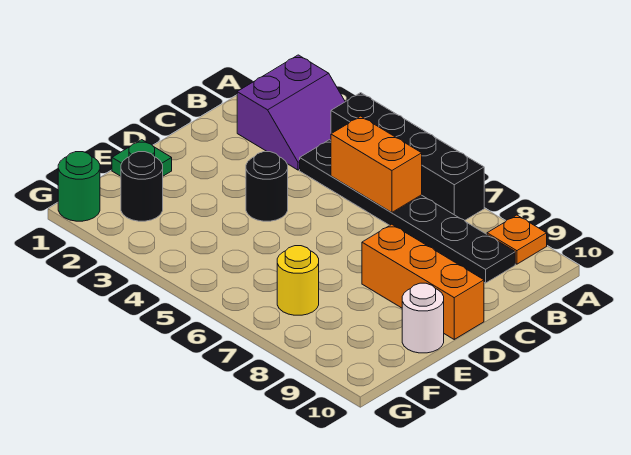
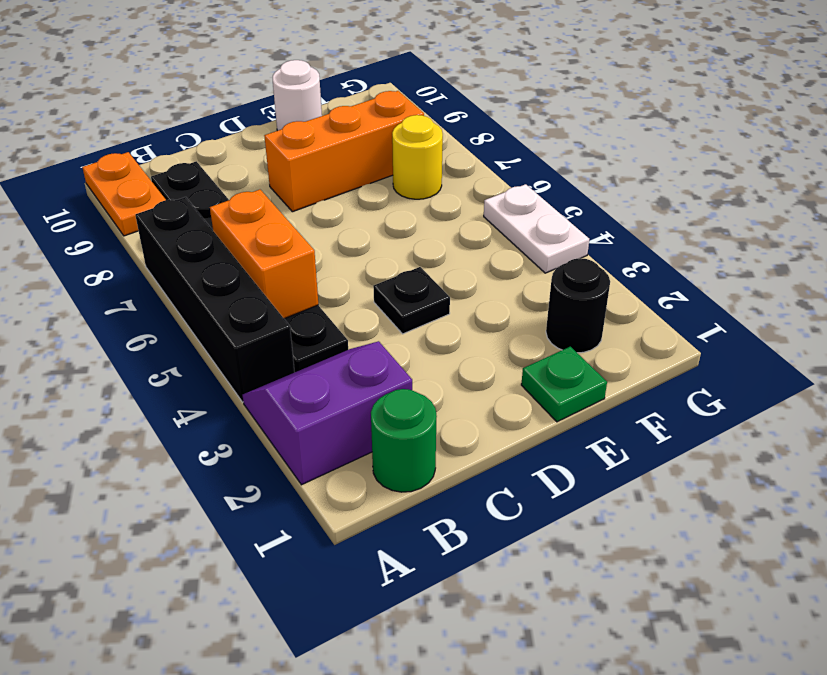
orange 1x1 plate [487,215,547,264] -> orange 1x2 plate [82,152,166,236]
black 1x1 round brick [246,152,288,221] -> black 1x1 plate [373,267,450,334]
orange 1x3 brick [362,224,484,339] -> orange 1x3 brick turned to [264,91,424,212]
green 1x1 round brick [58,152,100,221] -> green 1x1 round brick moved to [371,389,437,492]
none -> white 1x2 plate [484,184,589,273]

